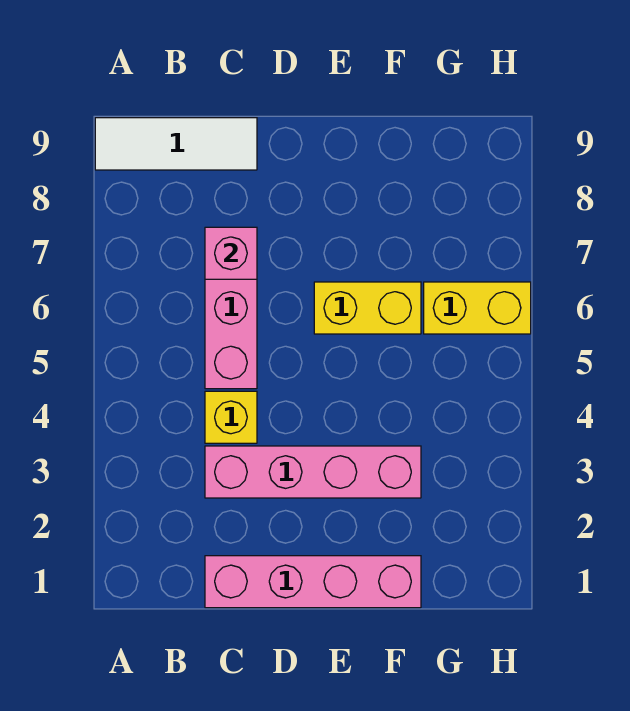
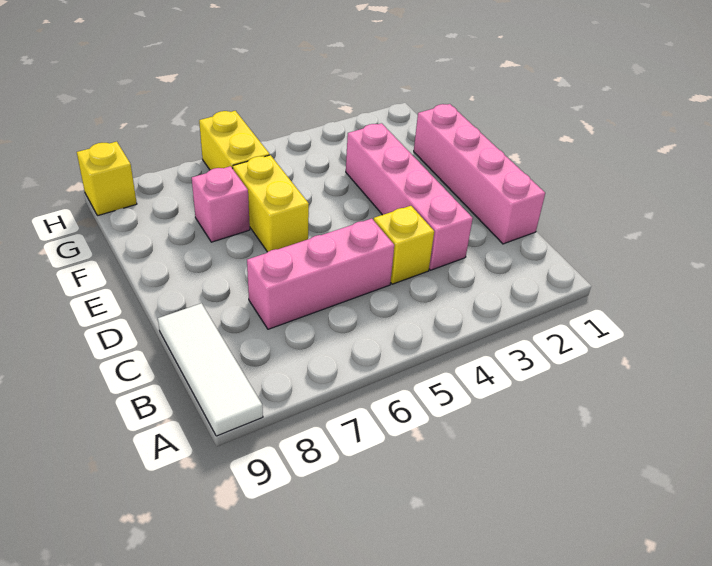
pink 1x1 brick [205,227,257,279] -> pink 1x1 brick moved to [192,166,250,242]
none -> yellow 1x1 brick [77,142,137,216]

